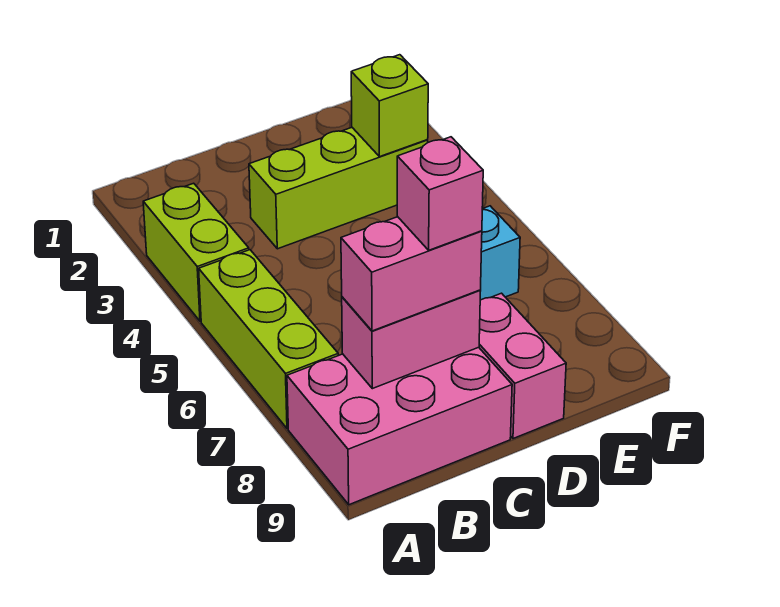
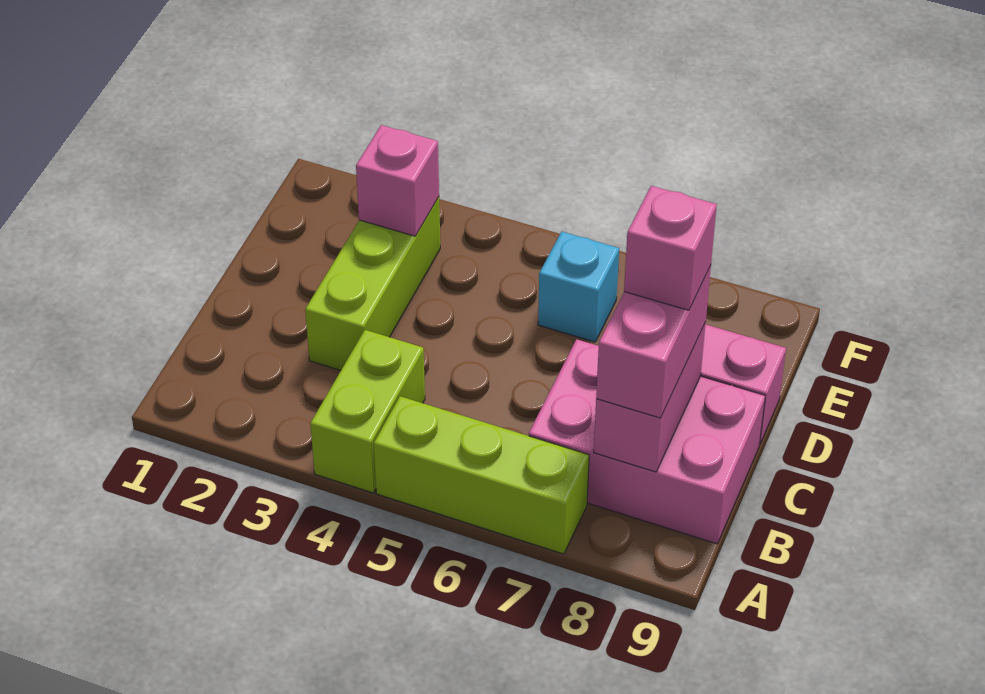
lime 1x2 brick [143,183,249,321] -> lime 1x2 brick turned to [310,330,425,493]
pink 2x3 brick [287,347,512,505] -> pink 2x3 brick turned to [529,339,765,544]
lime 1x1 brick [351,55,428,157] -> pink 1x1 brick [356,125,439,236]

